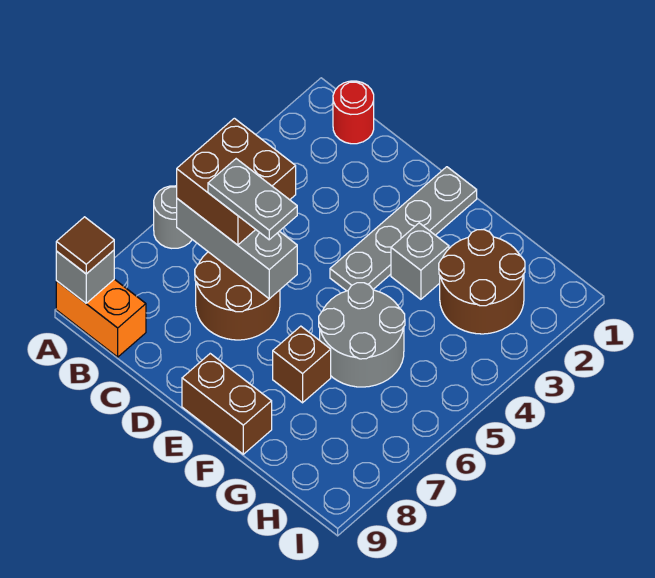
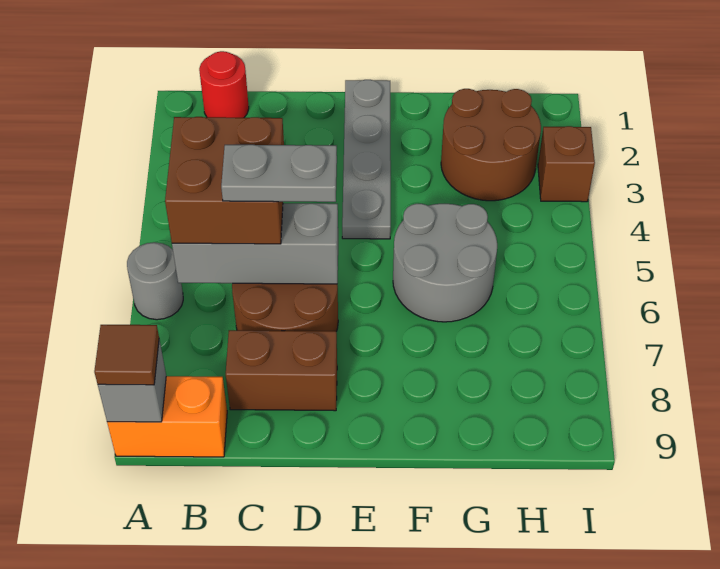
brown 1x2 brick [182,354,272,454] -> brown 1x2 brick moved to [226,330,337,411]
grey 1x1 brick [391,223,449,299] -> none
brown 1x1 brick [273,326,331,403] -> brown 1x1 brick moved to [538,126,595,202]

